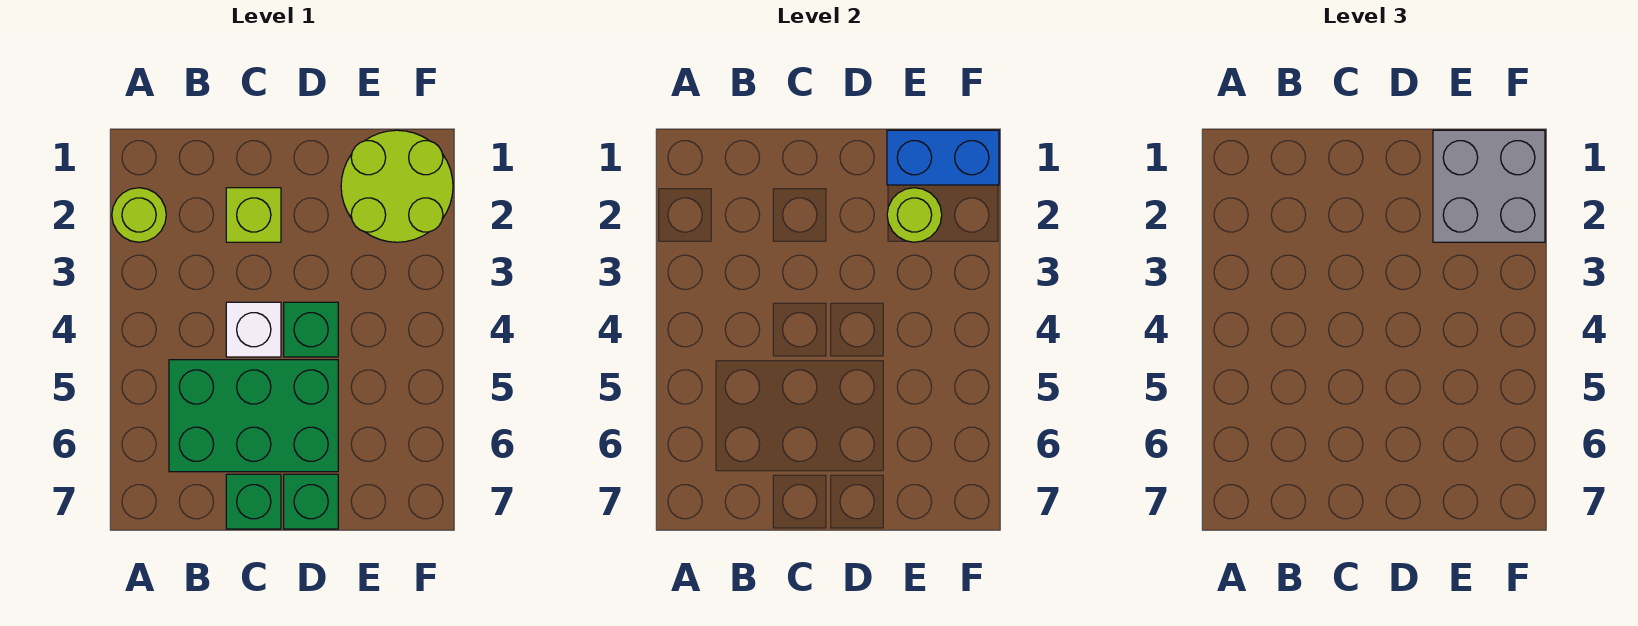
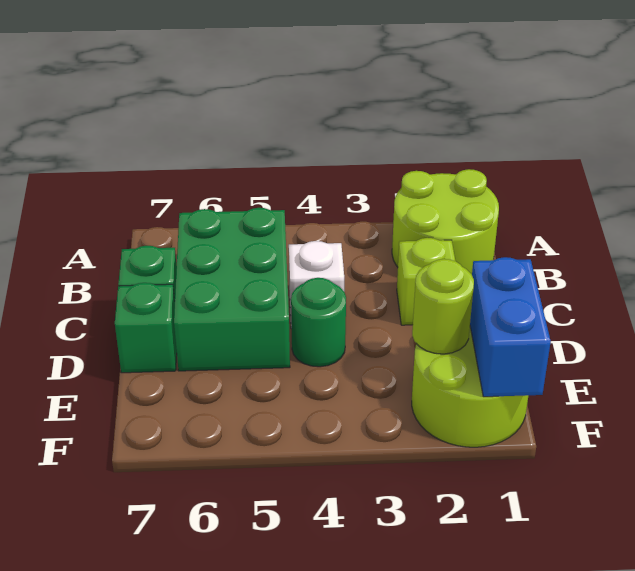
lime 1x1 round brick [112,188,166,242] -> lime 2x2 round brick [392,169,499,274]
green 1x1 brick [284,302,338,357] -> green 1x1 round brick [291,278,346,367]
grey 2x2 brick [1433,130,1545,242] -> none

